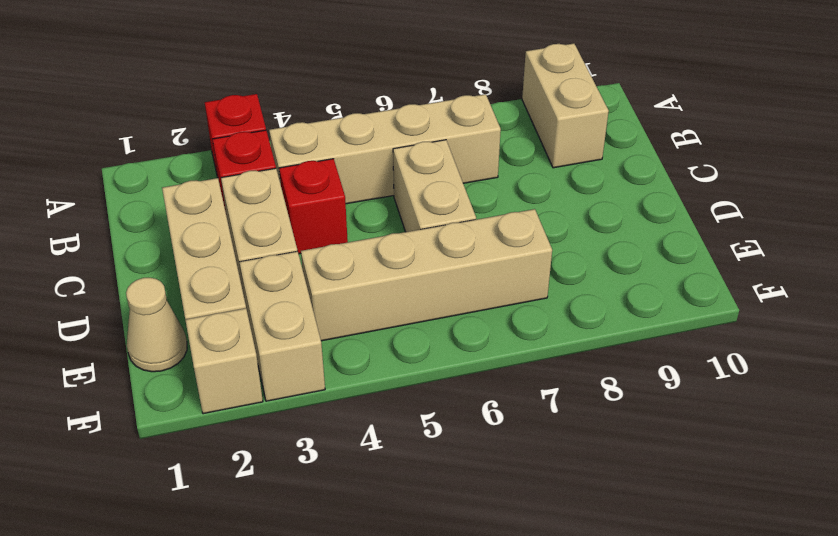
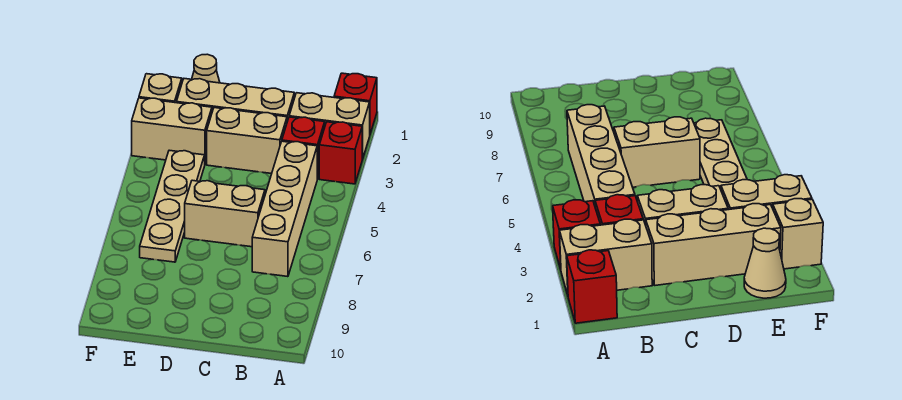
tan 1x2 brick [522,43,609,168] -> tan 1x2 brick moved to [289,93,370,160]
red 1x1 brick [279,159,348,254] -> red 1x1 brick moved to [334,73,377,134]
tan 1x4 brick [301,209,552,341] -> tan 1x4 plate [140,150,205,262]

